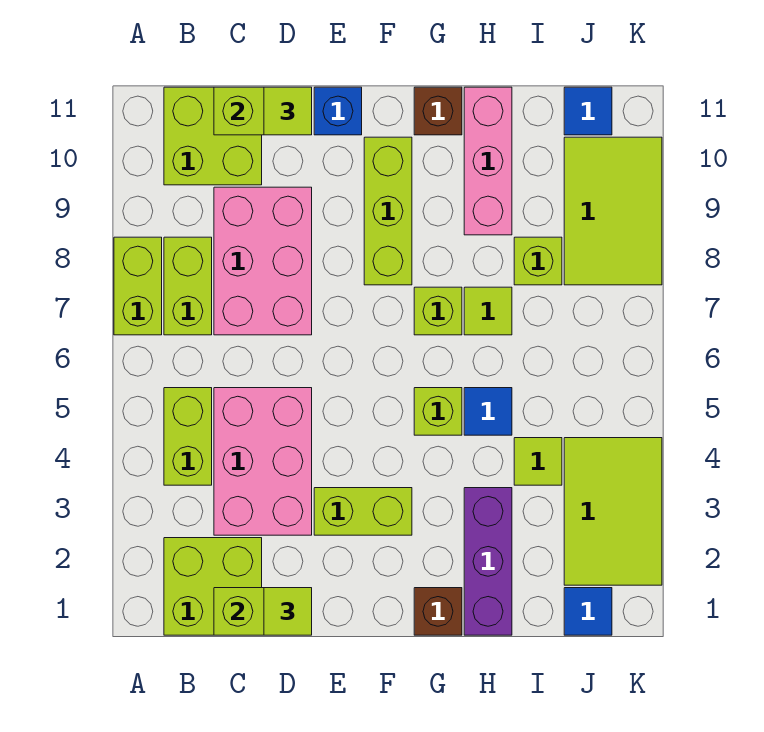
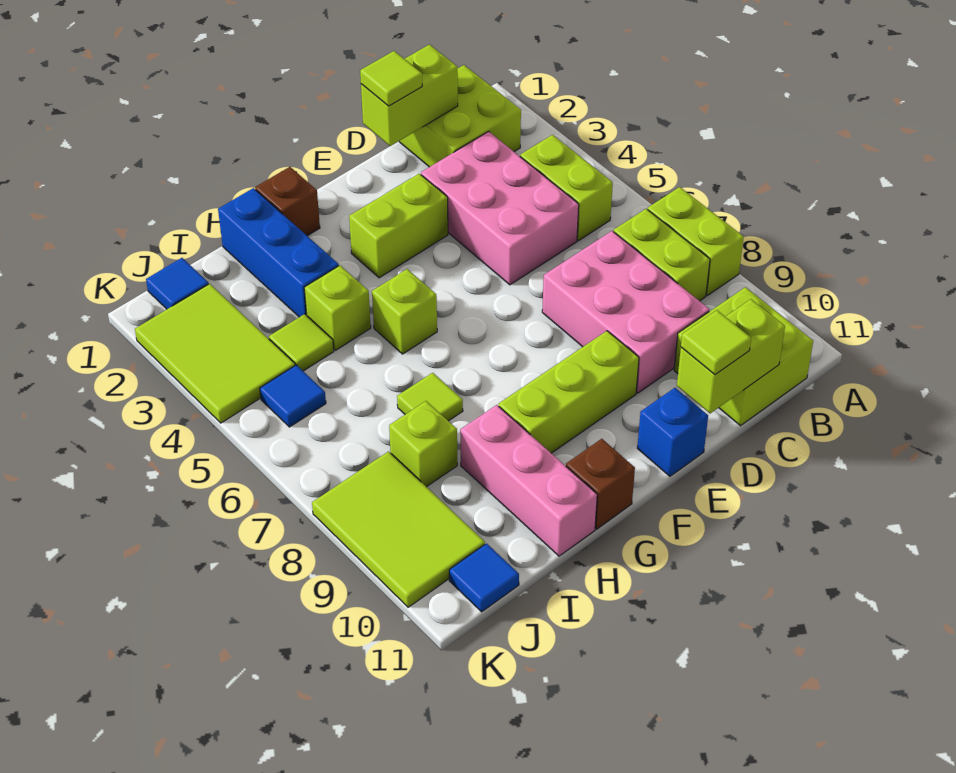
lime 1x3 brick [364,137,412,285] -> lime 1x3 brick turned to [499,331,639,453]
lime 1x1 brick [414,287,462,335] -> lime 1x1 brick moved to [304,266,371,350]
purple 1x3 brick [464,488,512,635] -> blue 1x3 brick [218,188,339,317]
blue 1x1 tile [464,388,512,435] -> blue 1x1 tile moved to [260,365,326,427]

